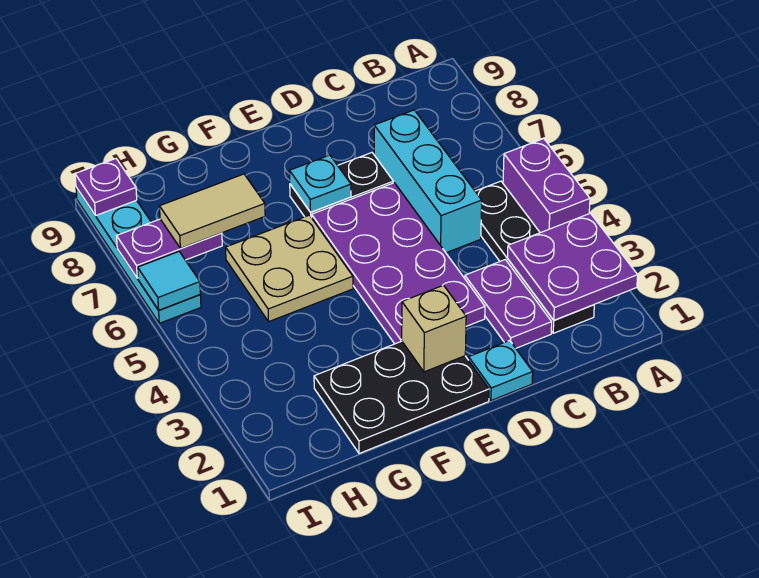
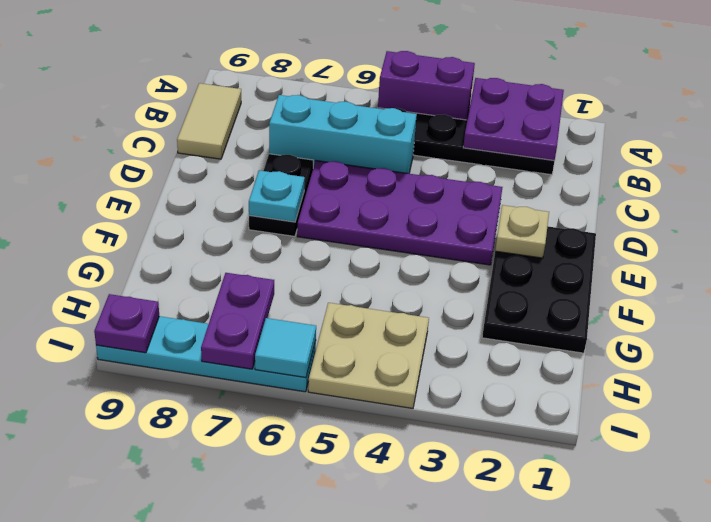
purple 1x2 plate [465,260,552,348] -> none
cyan 1x1 plate [469,340,533,401] -> none
tan 1x1 brick [402,285,466,372] -> tan 1x1 plate [495,205,549,258]
tan 2x2 plate [226,215,353,321] -> tan 2x2 plate moved to [308,303,429,408]
tan 1x2 tile [159,174,265,248] -> tan 1x2 tile moved to [177,83,241,159]

